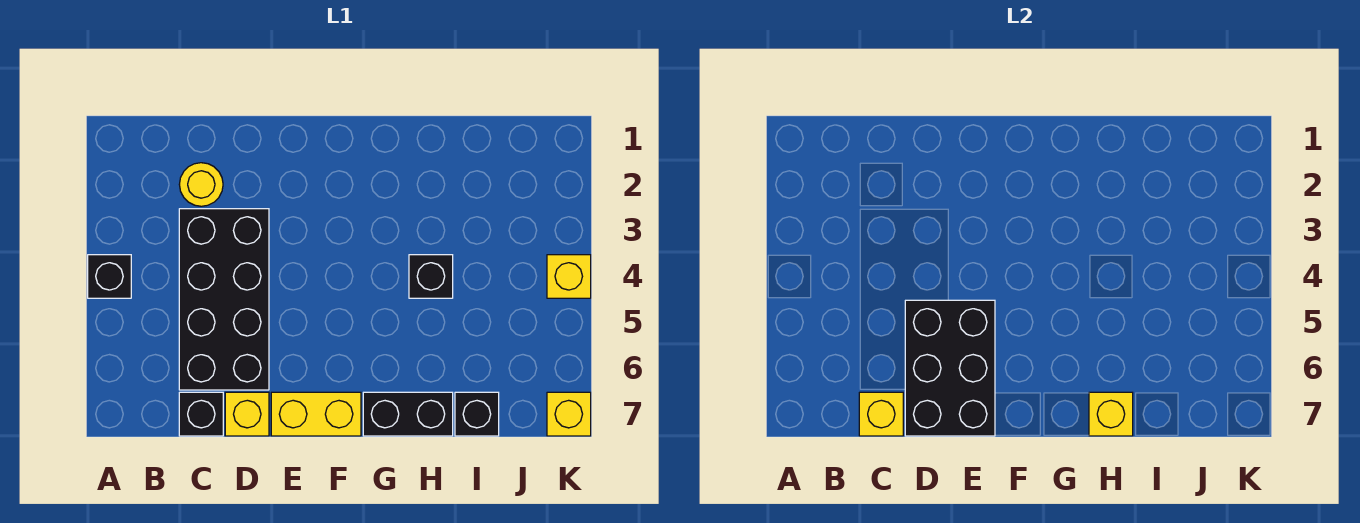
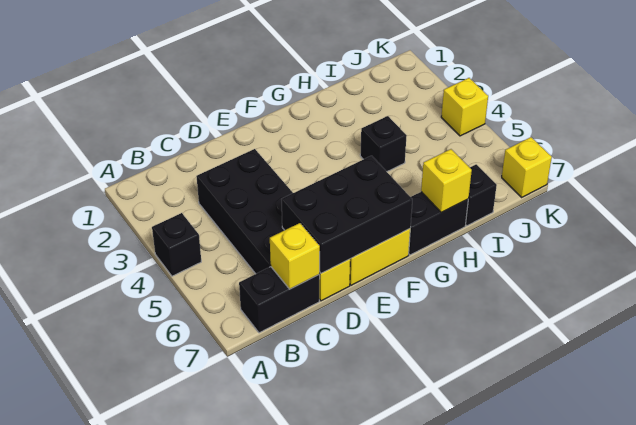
yellow 1x1 round brick [179,163,223,206] -> none
black 1x1 brick [179,392,223,436] -> black 1x2 brick [239,267,320,333]
black 2x3 brick [905,300,995,436] -> black 2x3 brick turned to [282,156,412,273]

